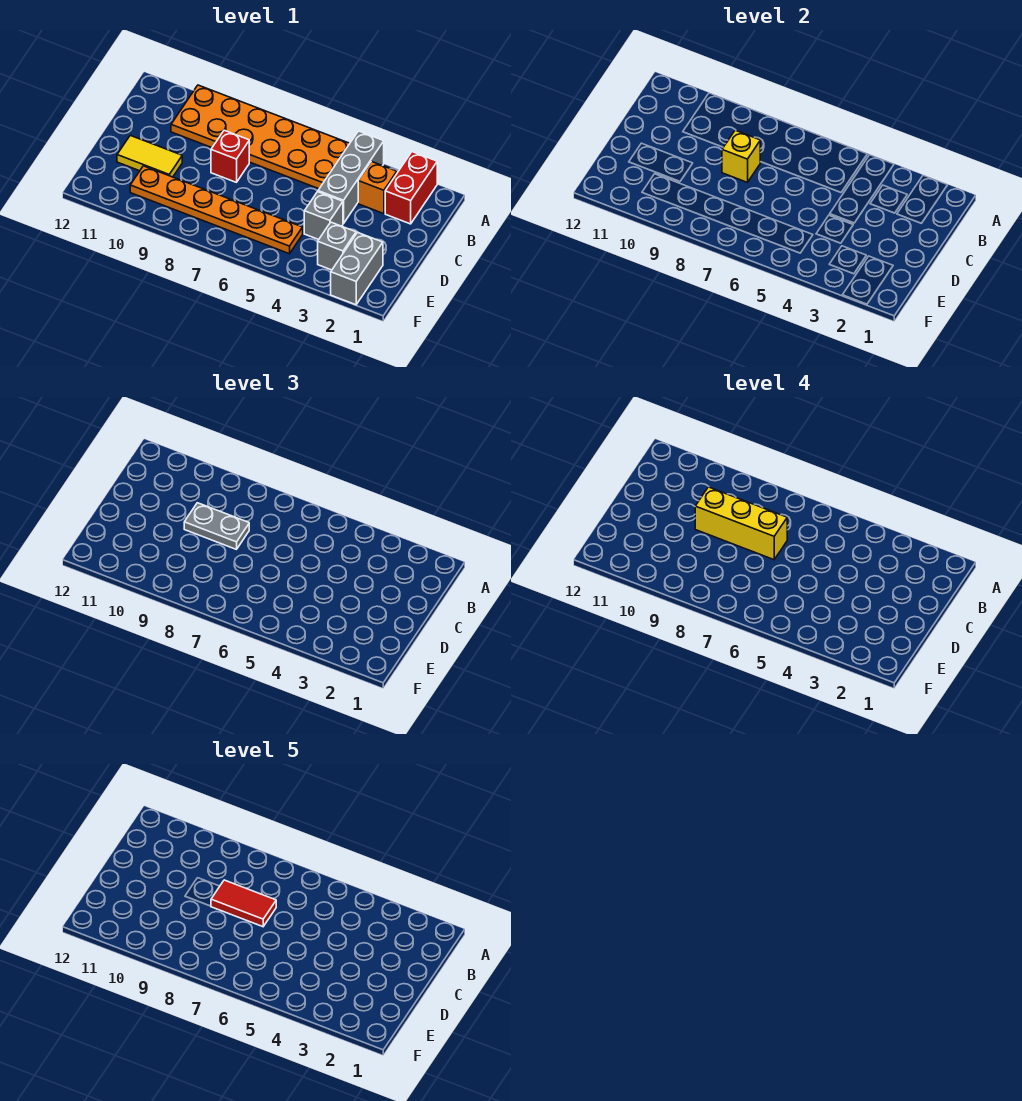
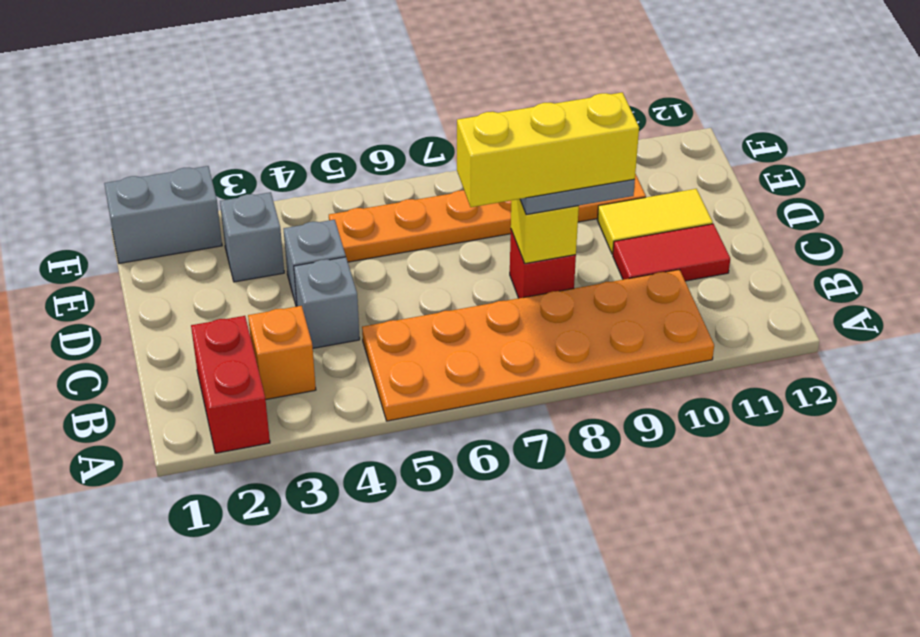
grey 1x3 brick [318,131,384,224] -> grey 1x1 brick [294,257,360,348]
red 1x2 tile [211,880,276,927] -> red 1x2 tile moved to [613,224,730,281]
grey 1x2 brick [331,233,383,305] -> grey 1x2 brick turned to [104,166,222,263]

